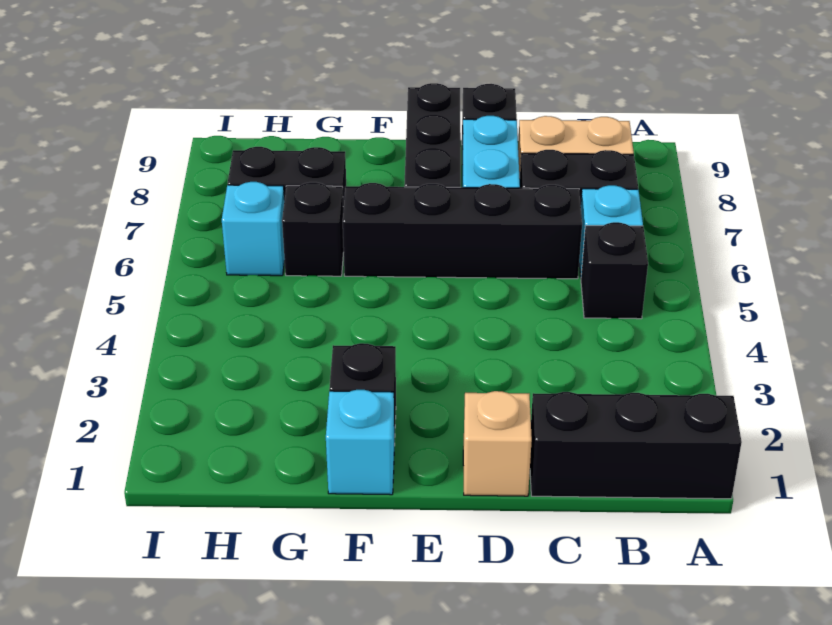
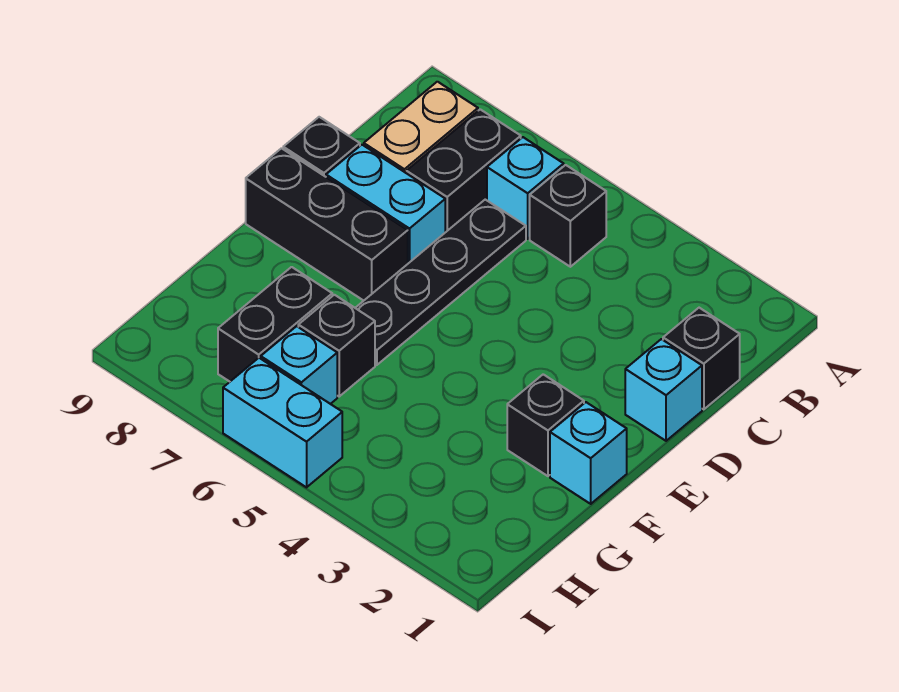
black 1x3 brick [530,392,742,499] -> black 1x1 brick [663,308,740,409]
black 1x4 brick [343,183,582,279] -> black 1x4 plate [356,200,526,365]
tan 1x1 brick [463,391,532,496] -> cyan 1x1 brick [625,339,702,441]
none -> cyan 1x2 brick [223,358,342,487]

